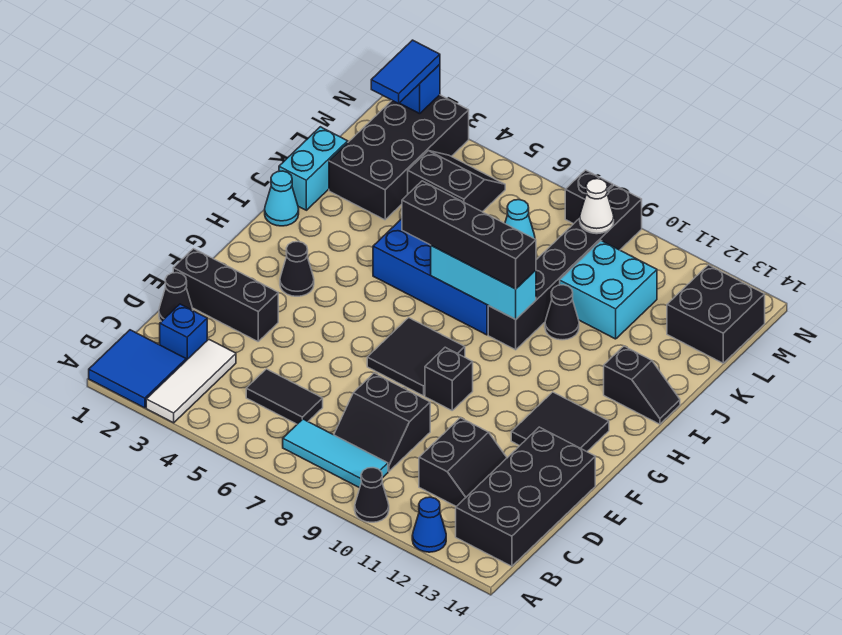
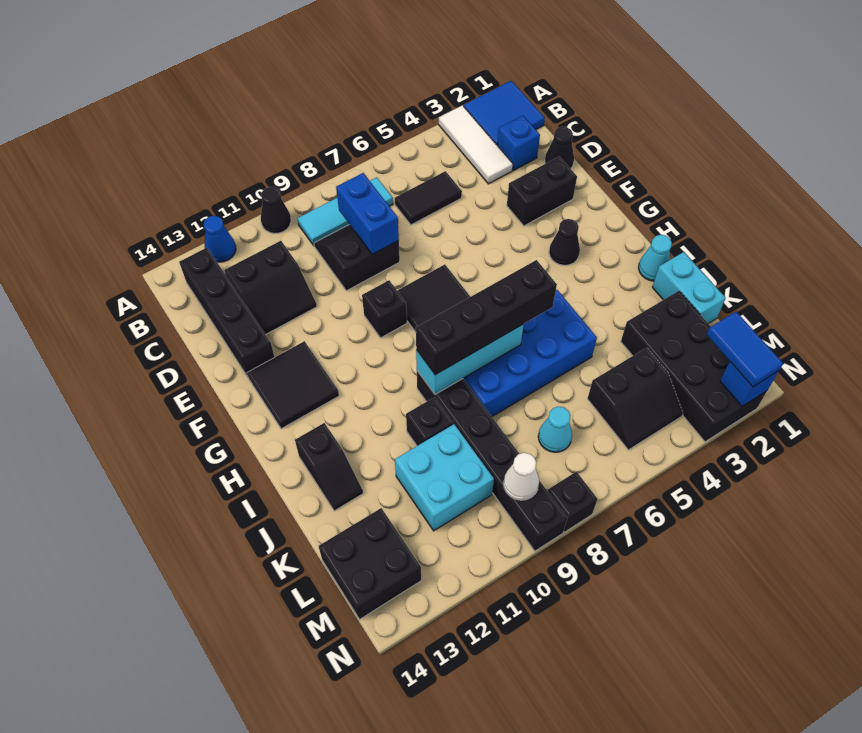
black 2x4 brick [456,427,595,566] -> black 1x4 brick [179,248,275,377]
none -> blue 1x2 brick [336,173,399,254]
black 2x2 slope [419,418,507,506] -> black 2x2 slope turned to [224,241,317,335]
black 1x3 brick [173,249,278,341] -> black 1x2 brick [507,156,577,226]
black 1x2 slope [604,346,680,424] -> black 1x2 slope turned to [295,423,363,511]
black 1x1 cone [545,285,579,340] -> black 1x1 brick [406,397,453,446]

